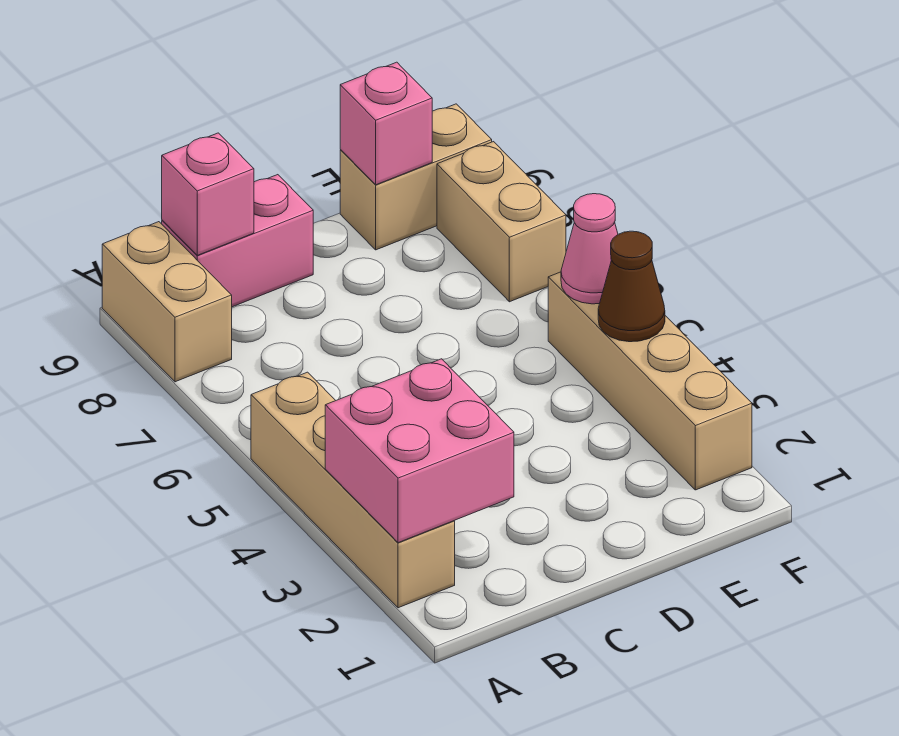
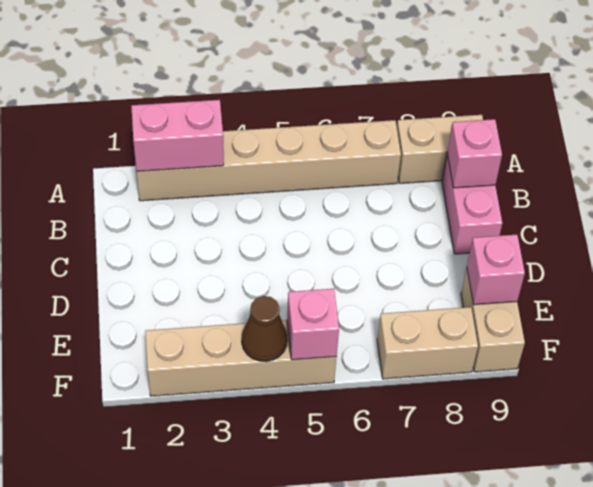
tan 1x4 brick [251,372,455,608] -> tan 1x6 brick [137,120,401,201]
pink 2x2 brick [325,359,514,543] -> pink 1x2 brick [131,100,224,171]
pink 1x1 cone [561,194,618,304] -> pink 1x1 brick [287,289,339,360]

